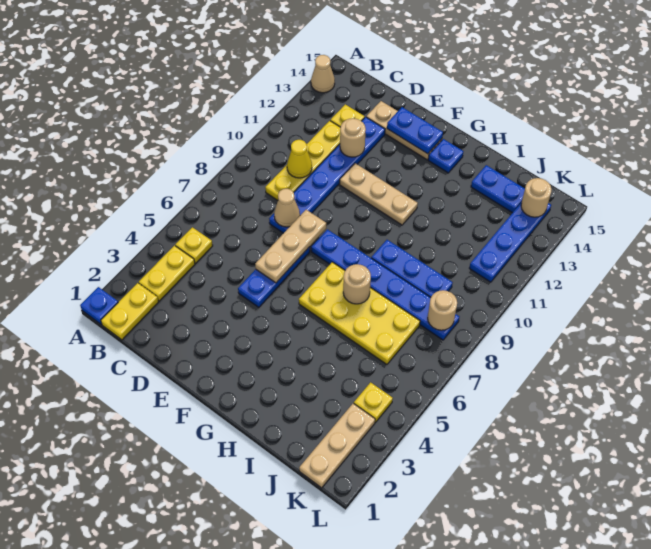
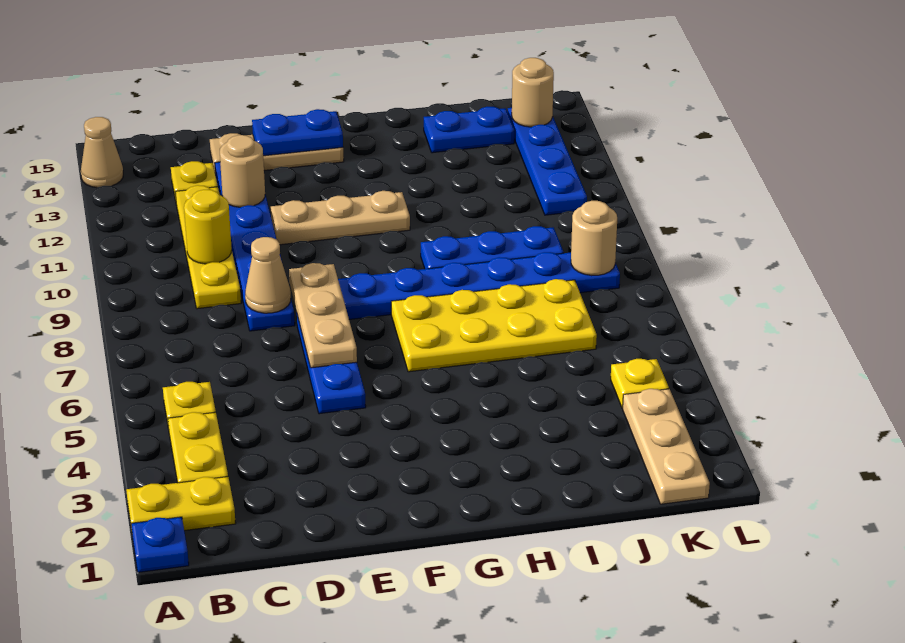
yellow 1x2 plate [101,283,159,340] -> yellow 1x2 plate turned to [126,477,236,531]
yellow 1x1 cone [287,140,312,178] -> yellow 1x1 round brick [184,190,232,264]
blue 1x1 plate [428,139,463,173] -> none
tan 1x1 round brick [343,264,371,304] -> none

